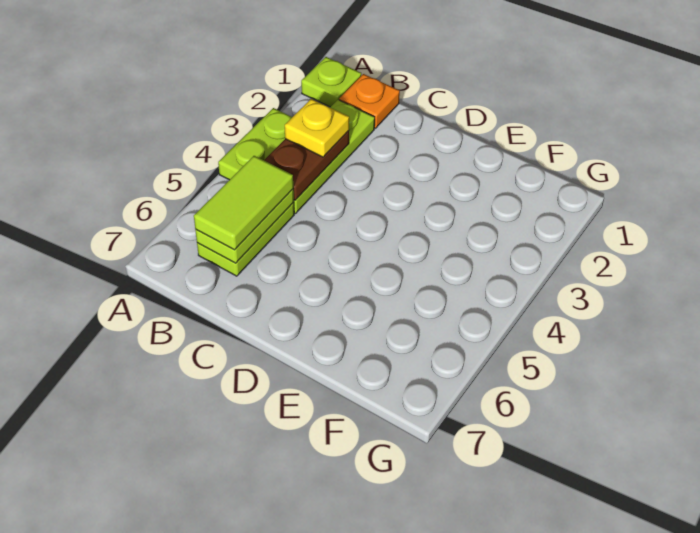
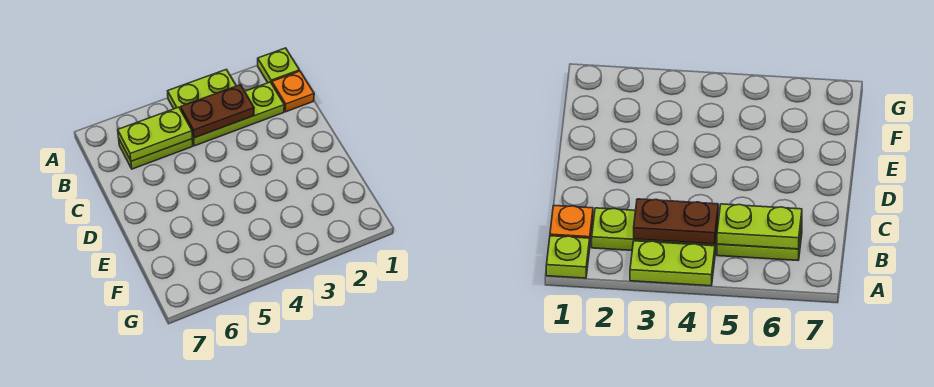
yellow 1x1 plate [285,99,349,157] -> none
lime 1x2 tile [194,156,293,250] -> none

